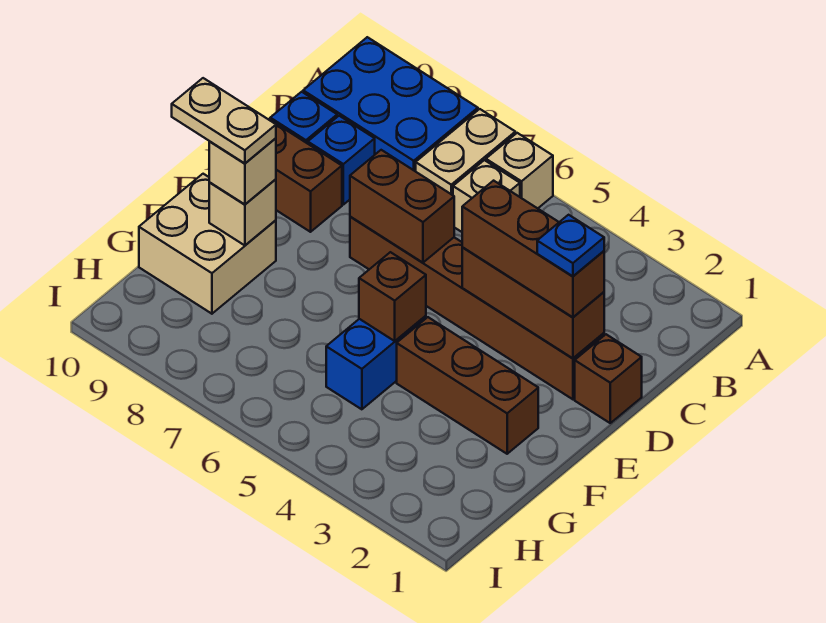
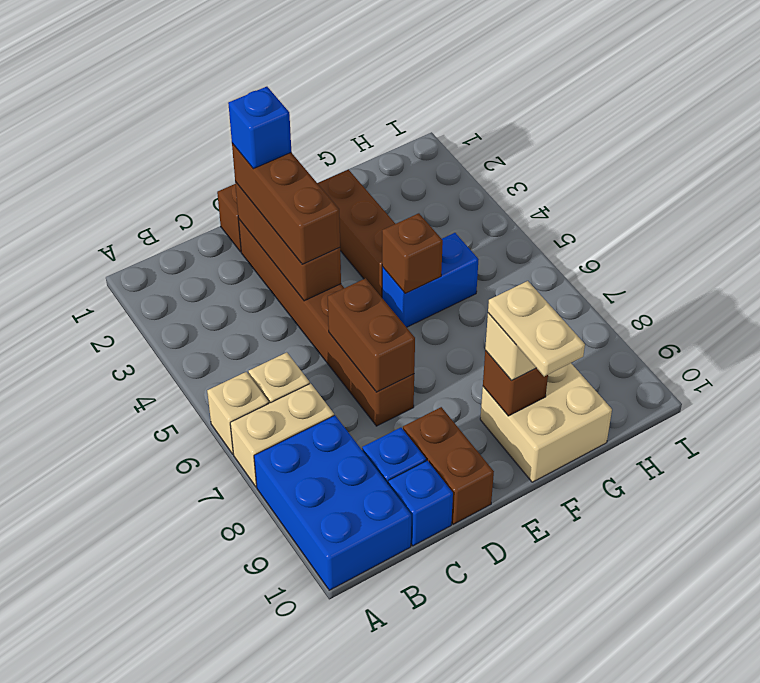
blue 1x1 plate [537,215,604,276] -> blue 1x1 brick [228,87,291,169]
tan 1x1 brick [209,179,276,245] -> brown 1x1 brick [483,351,548,416]

